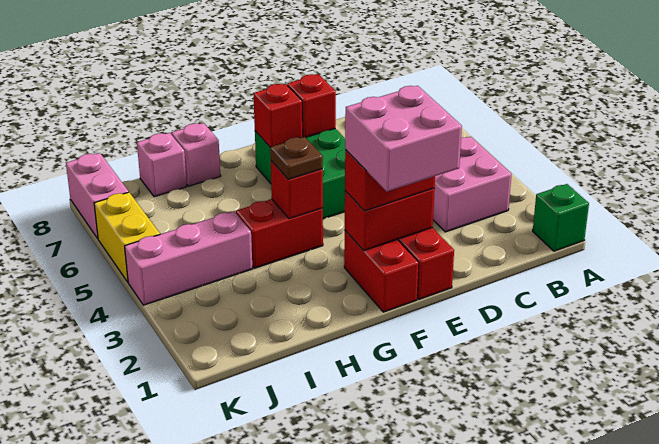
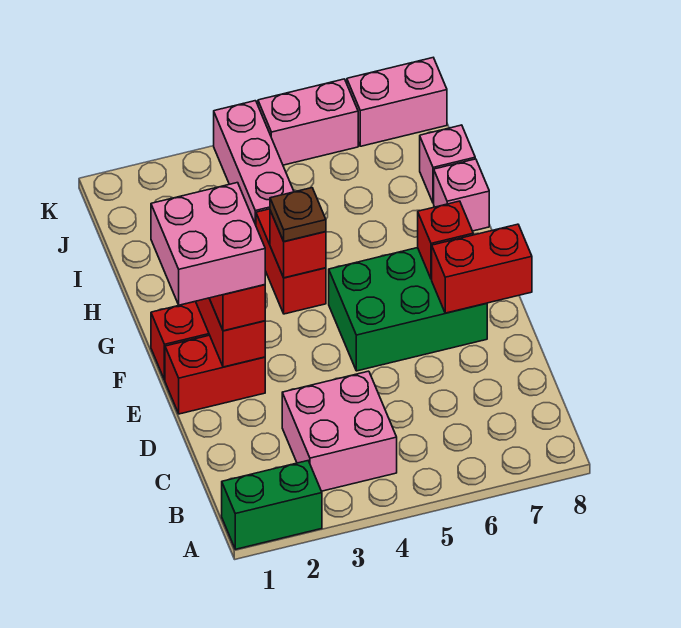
green 1x1 brick [533,184,589,251] -> green 1x2 brick [222,461,322,549]
red 1x1 brick [287,74,336,137] -> red 1x2 brick [432,224,532,313]
yellow 1x2 brick [94,192,160,282] -> pink 1x2 brick [258,79,358,165]

